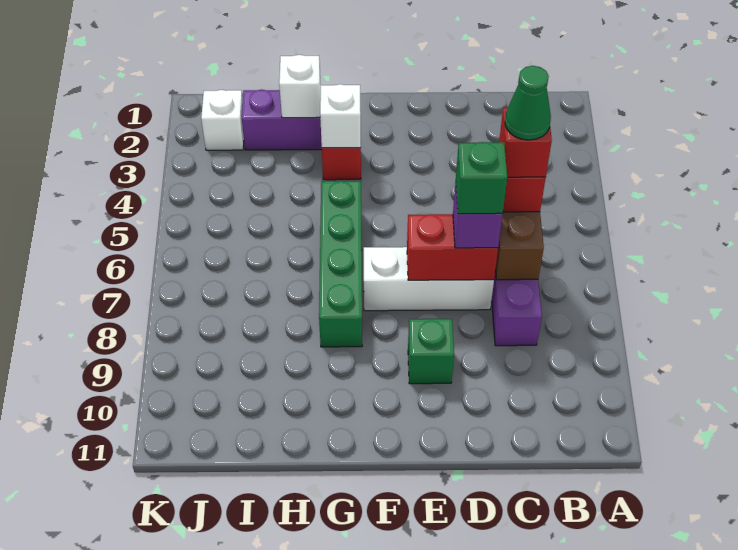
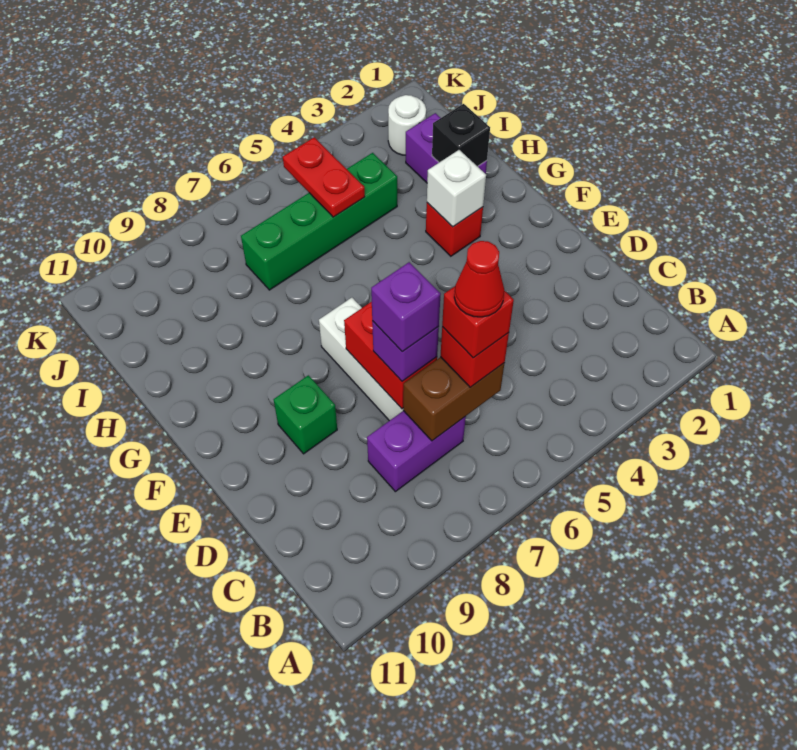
green 1x1 cone [505,66,551,140] -> red 1x1 cone [454,241,504,317]
green 1x1 brick [456,142,507,214] -> purple 1x1 brick [371,262,441,352]
green 1x4 brick [319,181,362,347] -> green 1x4 brick moved to [241,153,397,290]
white 1x1 brick [279,55,321,118] -> black 1x1 brick [432,104,490,166]
none -> red 1x2 plate [283,137,365,217]
white 1x1 brick [201,90,244,150] -> white 1x1 round brick [388,95,426,155]

